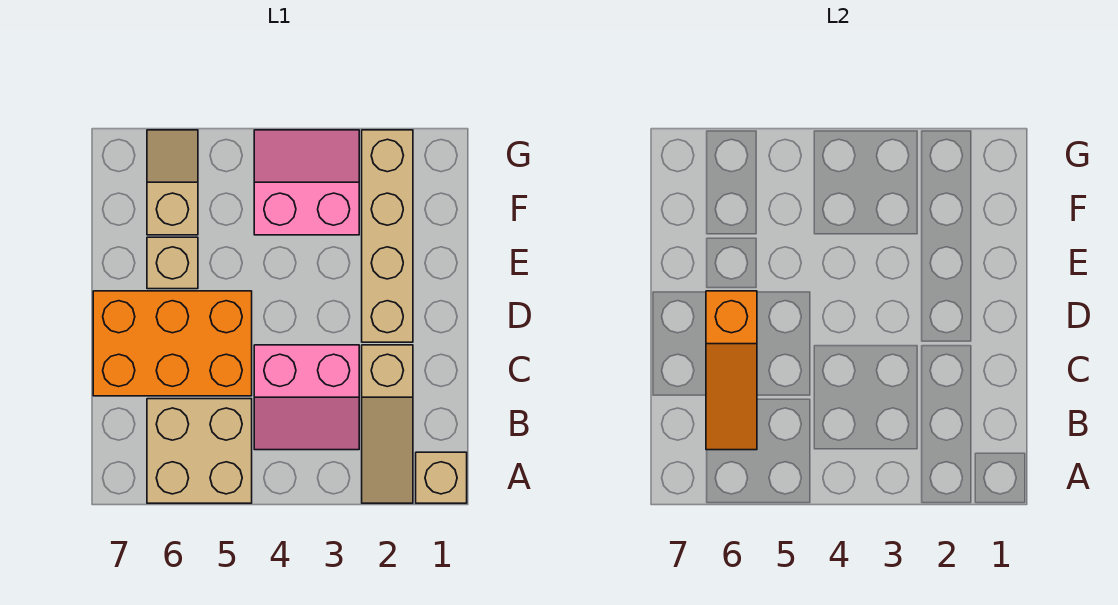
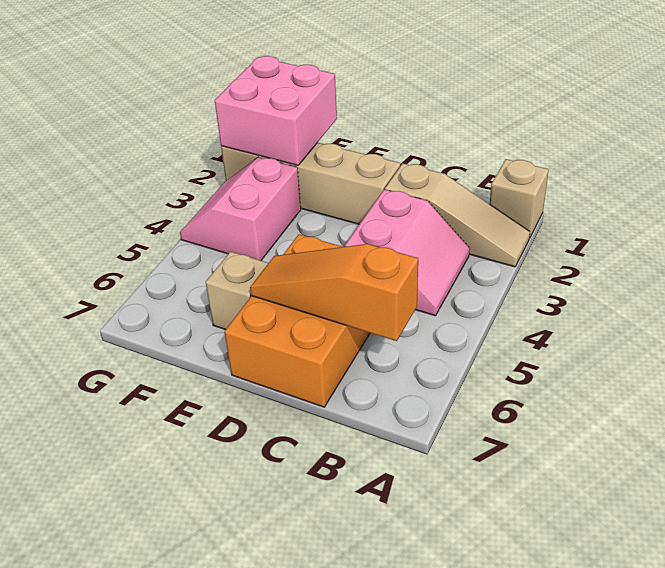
tan 2x2 brick [147,399,252,503] -> none
orange 1x3 slope [706,291,757,450] -> orange 1x3 slope turned to [250,244,418,341]
none -> pink 2x2 brick [215,56,337,165]
tan 1x2 slope [147,130,198,235] -> none

